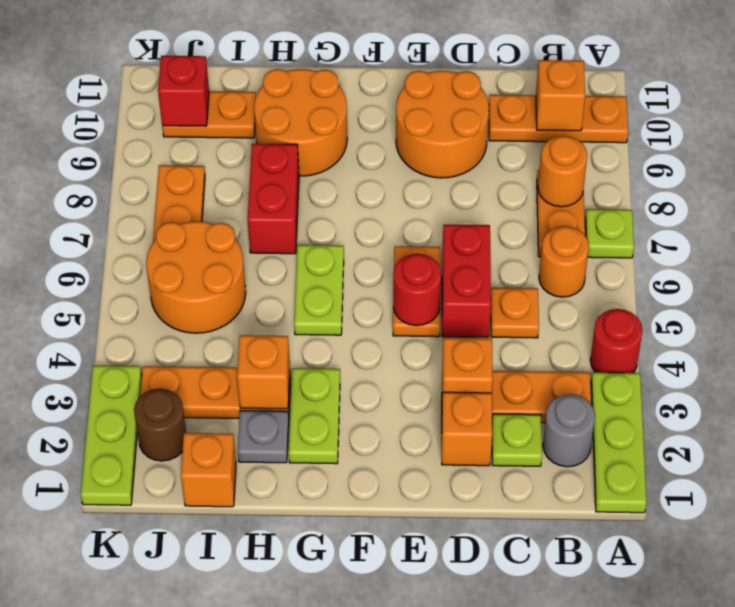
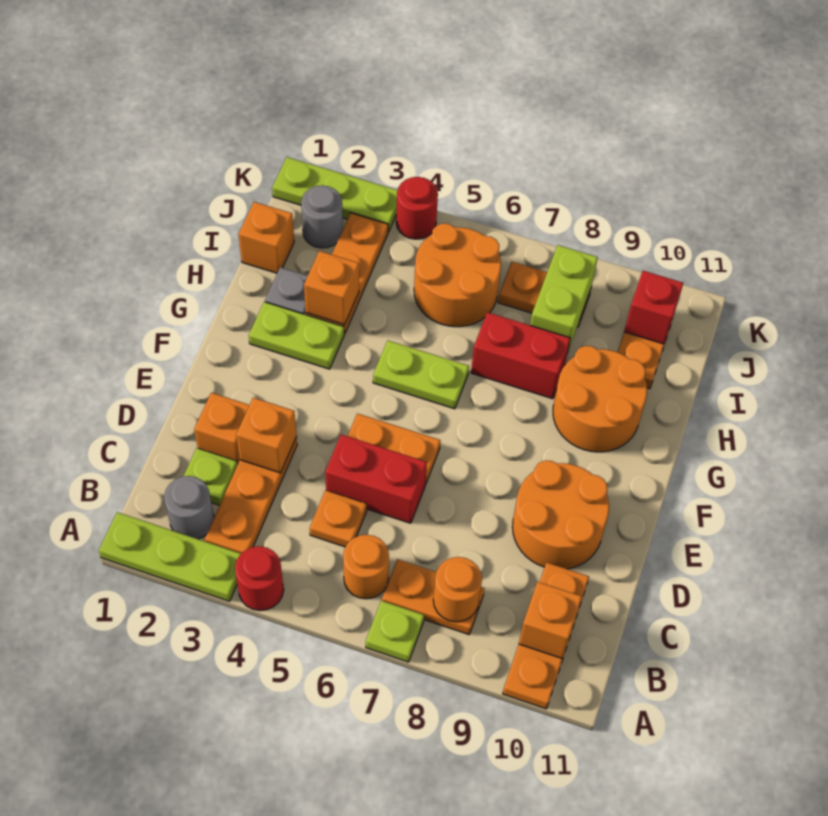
red 1x1 round brick [393,254,441,326] -> red 1x1 round brick moved to [396,177,438,239]
none -> lime 1x2 brick [530,245,598,354]
brown 1x1 round brick [134,389,186,461] -> grey 1x1 round brick [301,185,343,248]

